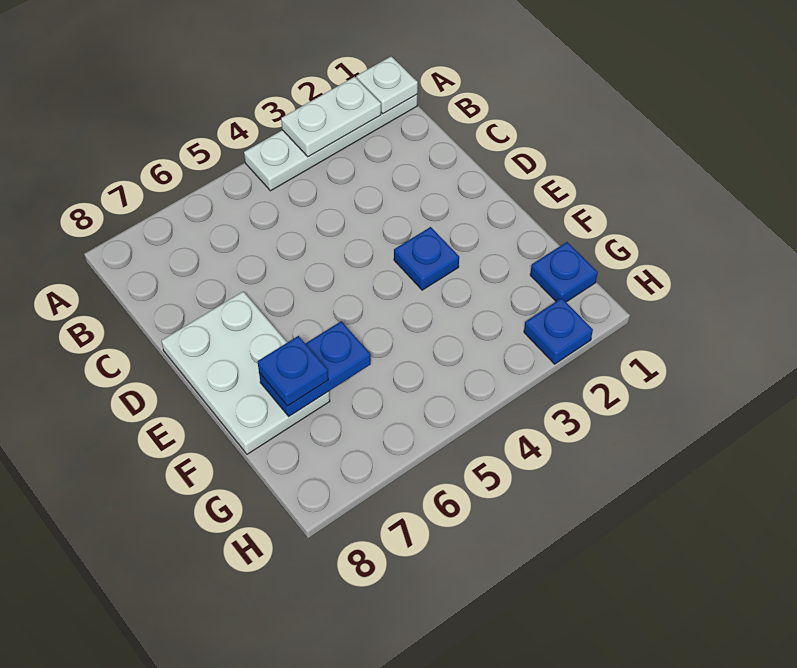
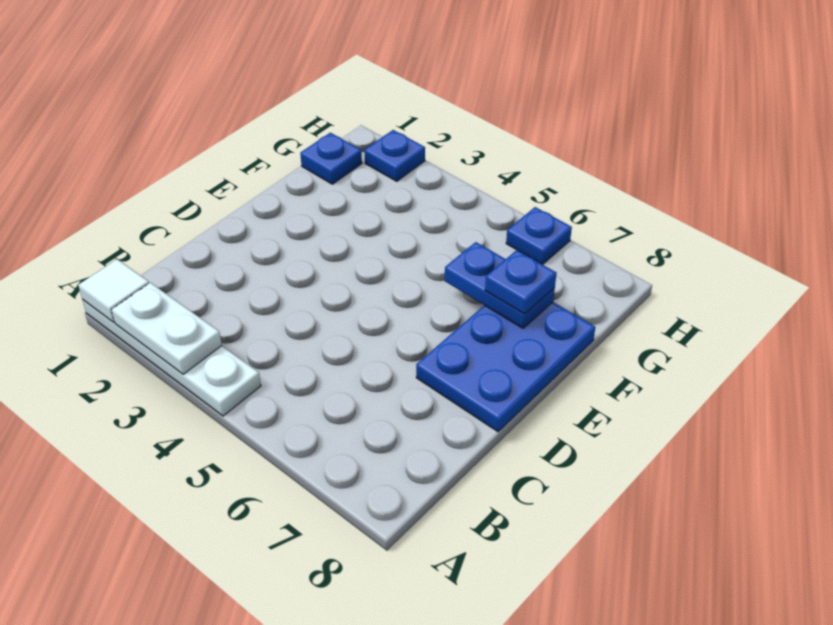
white 1x1 plate [356,56,418,114] -> white 1x1 tile [78,259,149,322]
white 2x3 plate [161,291,330,454] -> blue 2x3 plate [416,302,595,432]
blue 1x1 plate [394,227,459,290] -> blue 1x1 plate moved to [506,207,572,264]

